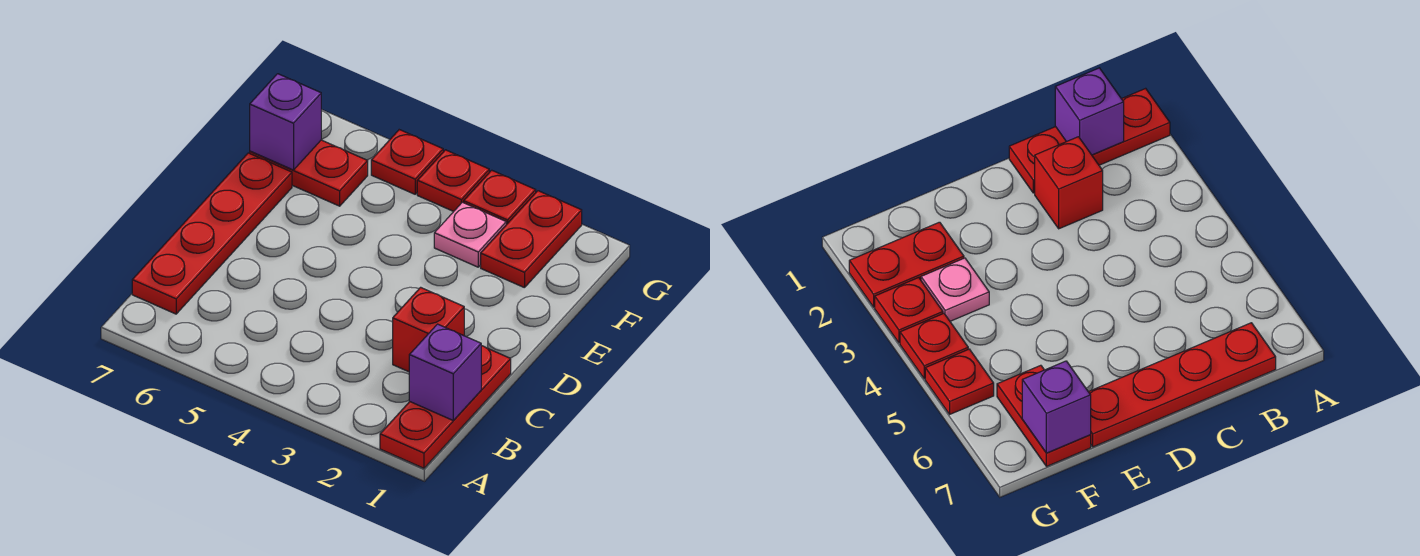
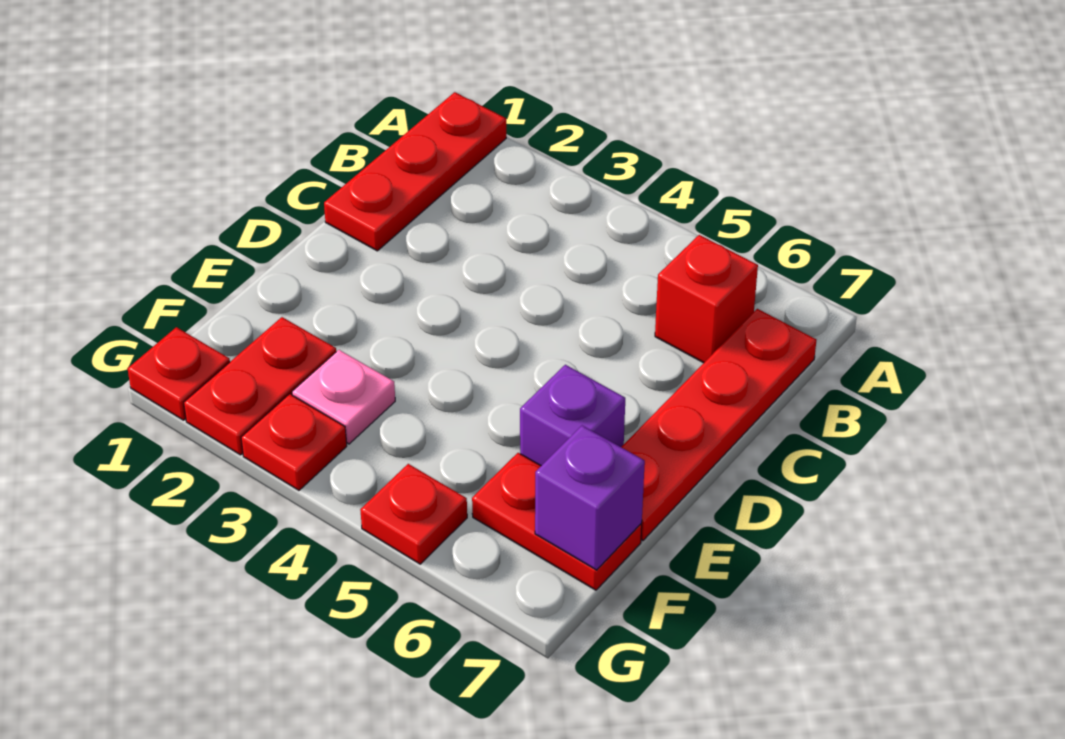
purple 1x1 brick [409,324,481,421] -> purple 1x1 brick moved to [520,365,625,466]
red 1x1 brick [393,287,464,372] -> red 1x1 brick moved to [655,235,758,363]
red 1x1 plate [417,150,489,211] -> red 1x1 plate moved to [128,327,230,420]

